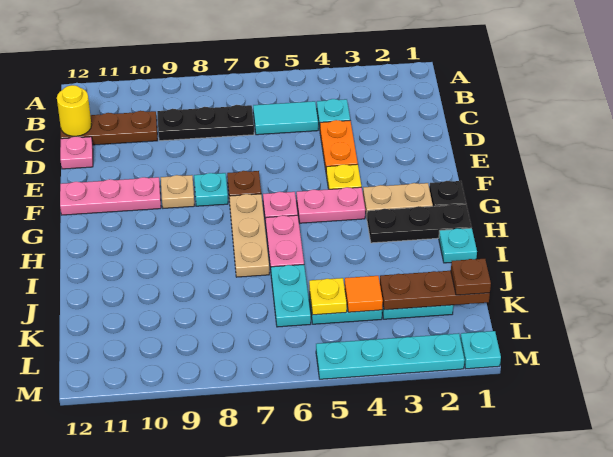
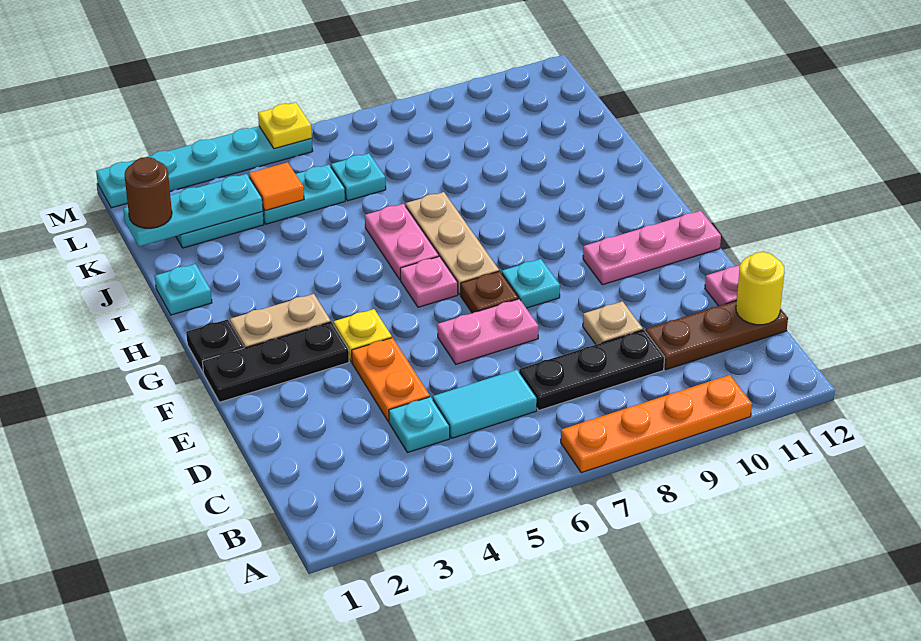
none -> orange 1x4 plate [561,375,752,473]
tan 1x1 plate [161,175,195,208] -> tan 1x1 plate moved to [583,301,643,344]
pink 1x2 plate [296,187,365,223] -> pink 1x2 plate moved to [437,299,539,364]
black 1x3 plate [367,204,472,243] -> black 1x3 plate moved to [203,322,349,402]
cyan 1x2 plate [271,265,311,327] -> cyan 1x1 plate [331,153,386,201]
brown 1x3 plate [380,271,490,310] -> cyan 1x3 plate [123,174,263,247]
brown 1x1 plate [451,259,491,295] -> brown 1x1 round brick [125,157,172,228]
yellow 1x1 plate [309,278,347,315] -> yellow 1x1 plate moved to [258,102,312,149]

